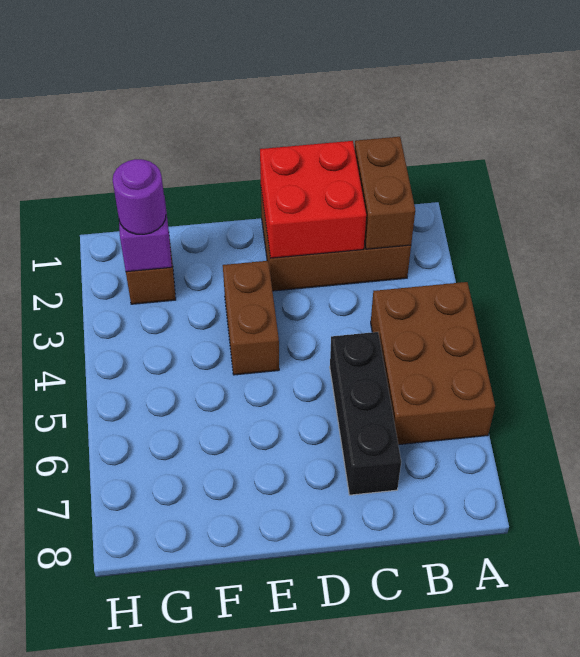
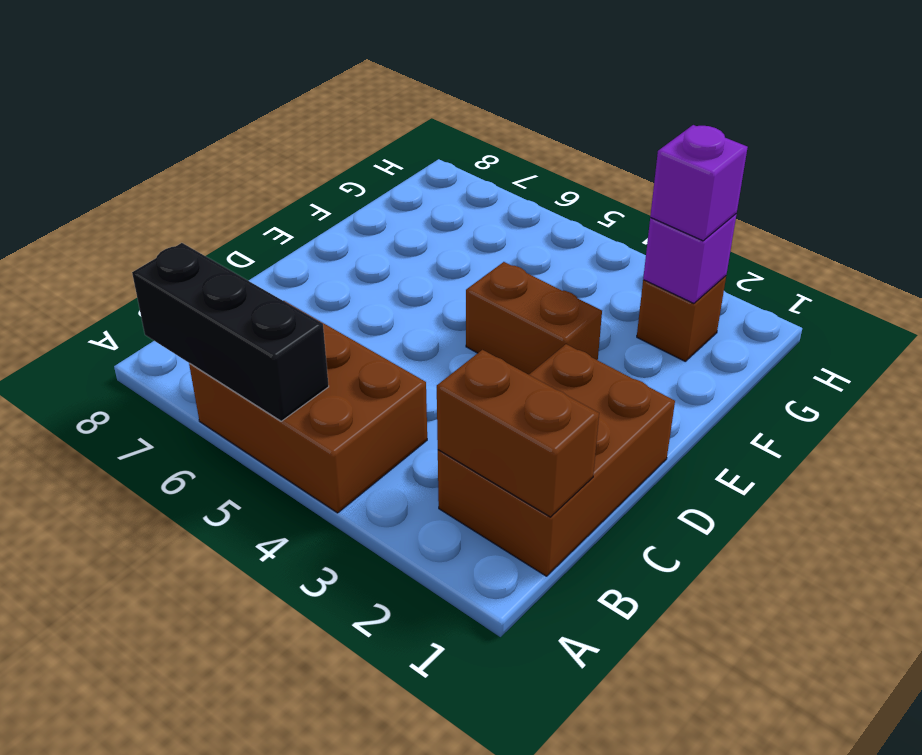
red 2x2 brick [260,141,366,258] -> none
black 1x3 brick [330,332,401,495] -> black 1x3 brick moved to [132,243,329,421]
purple 1x1 round brick [113,159,166,234] -> purple 1x1 brick [650,125,748,241]

